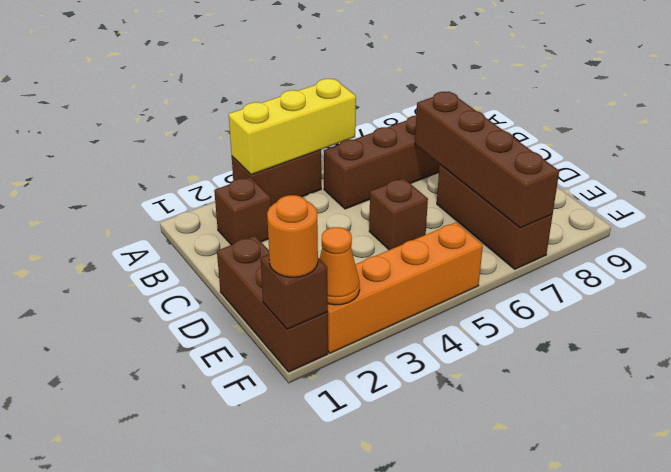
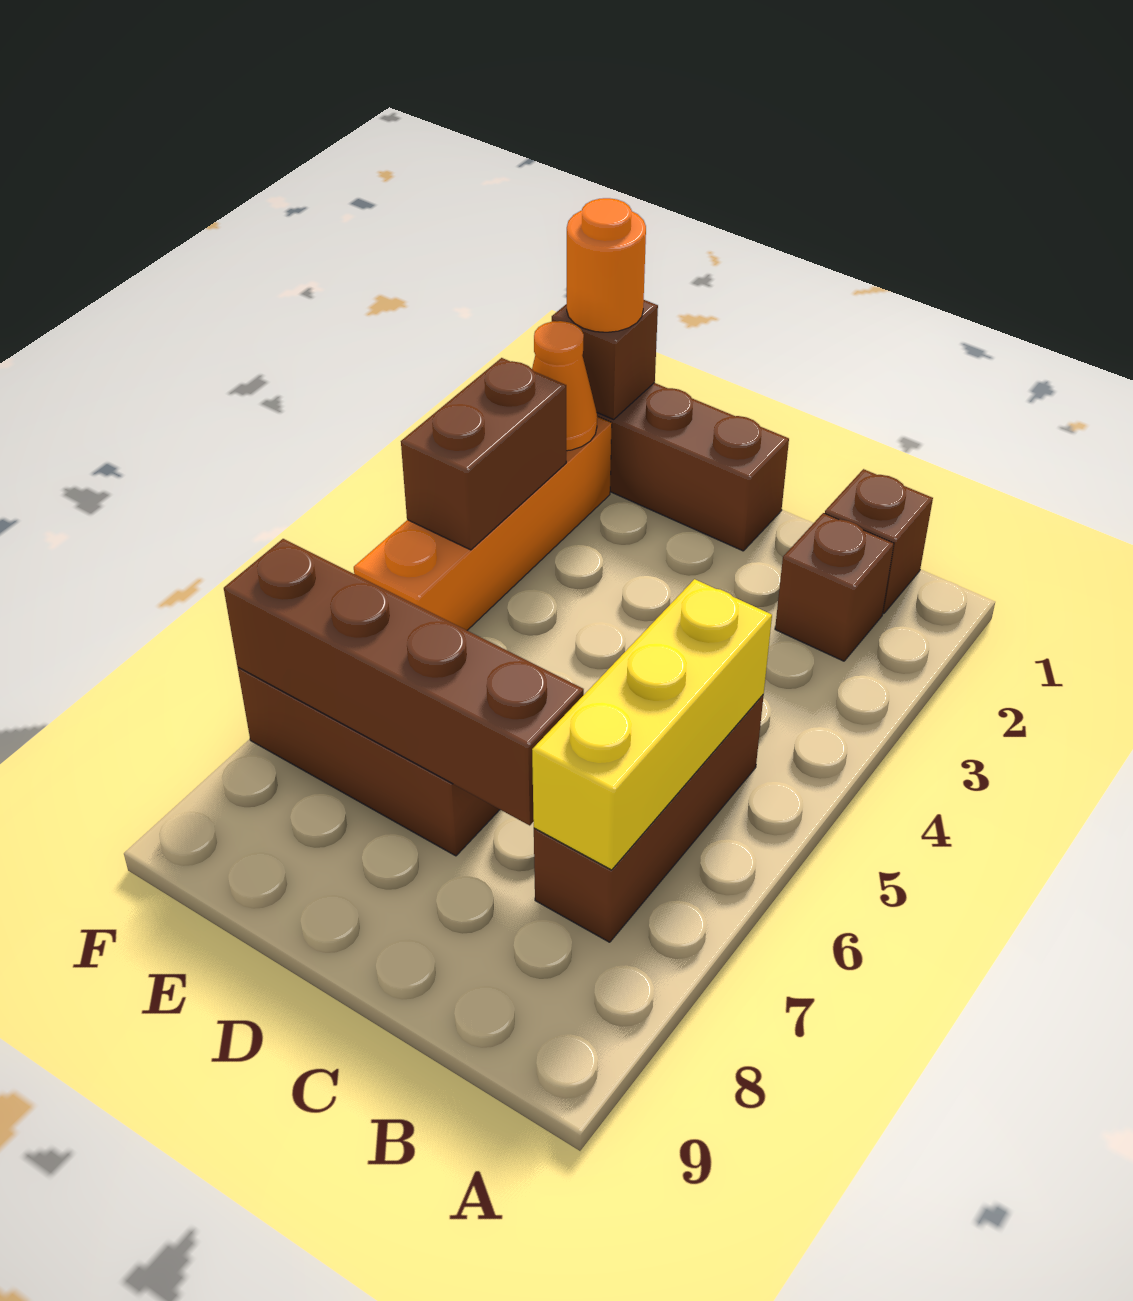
brown 1x2 brick [232,150,321,206] -> brown 1x2 brick moved to [401,358,566,550]
yellow 1x3 brick [229,79,356,175] -> yellow 1x3 brick moved to [532,579,772,870]
brown 1x1 brick [369,178,428,250] -> brown 1x1 brick moved to [825,469,933,614]

